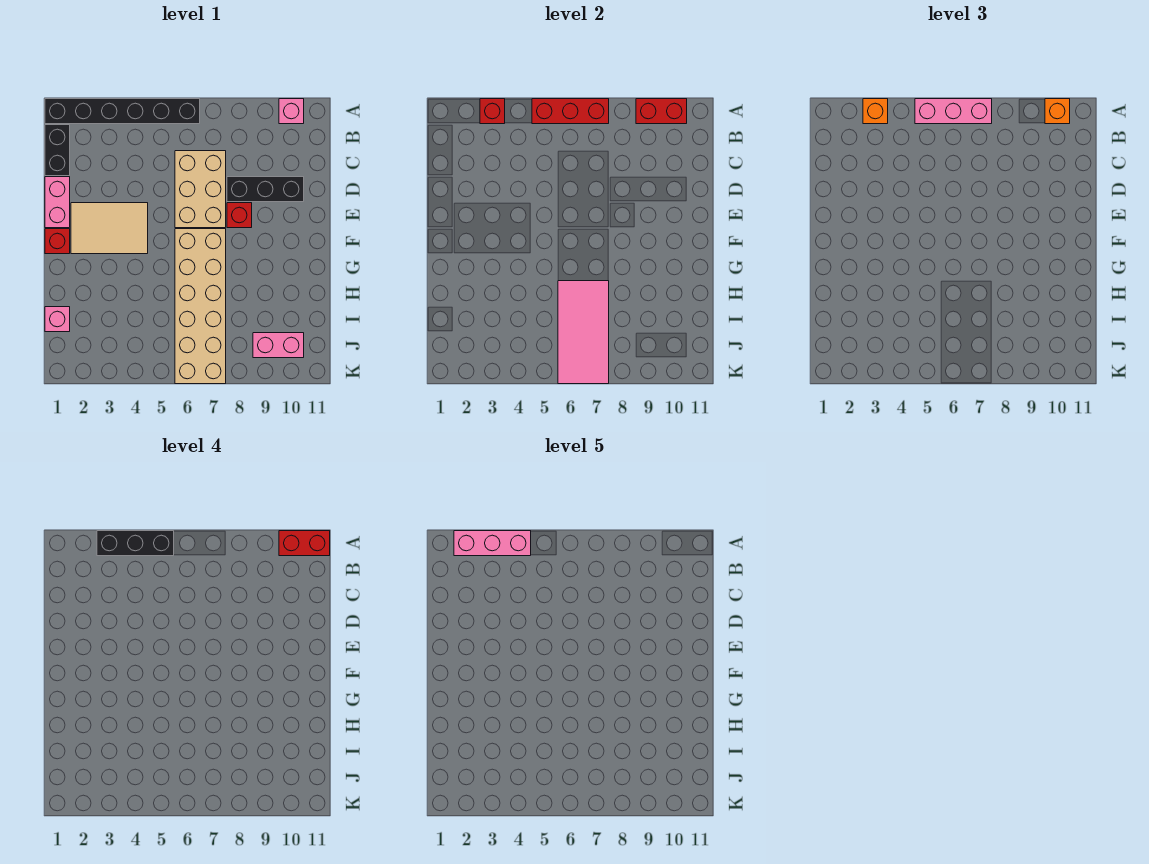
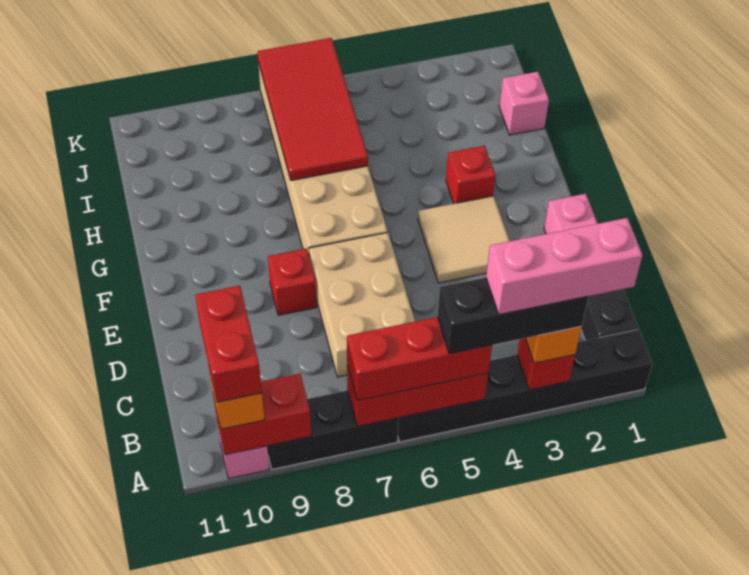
pink 1x3 brick [915,99,992,124] -> red 1x3 brick [347,317,492,401]
red 1x2 brick [279,531,330,556] -> red 1x2 brick turned to [195,286,262,402]
black 1x3 brick [227,177,304,202] -> black 1x3 brick moved to [267,391,399,469]
tan 2x3 tile [71,203,148,254] -> tan 2x2 tile [418,196,509,283]
red 1x1 brick [45,229,70,254] -> red 1x1 brick moved to [446,146,496,204]
pink 2x4 tile [558,281,609,384] -> red 2x4 tile [258,38,368,181]
pink 1x2 brick [253,333,304,358] -> none

